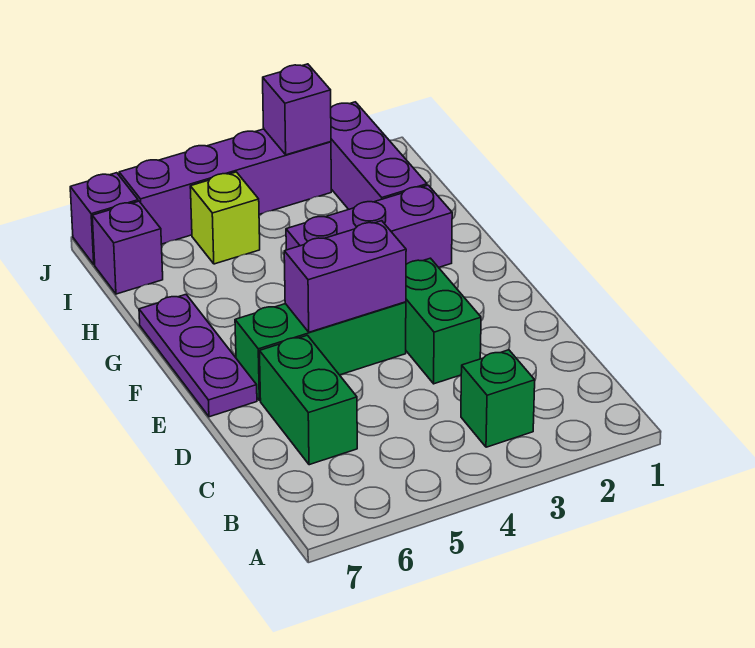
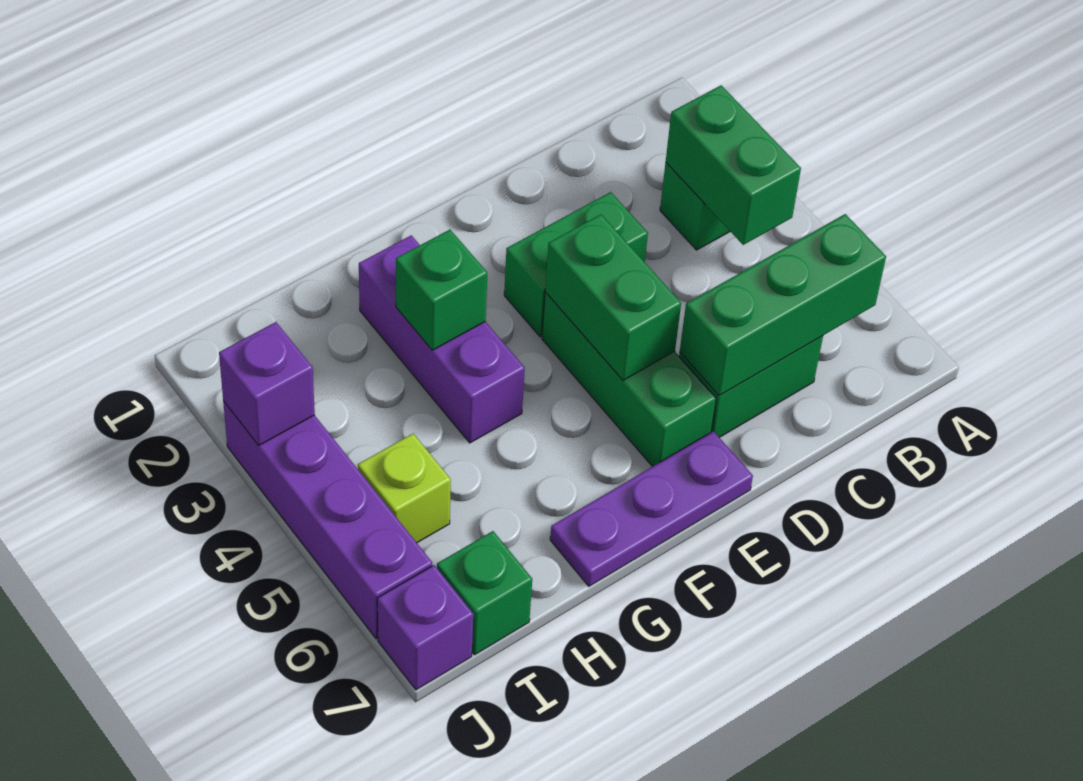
none -> green 1x2 brick [666,85,801,245]
none -> green 1x3 brick [680,214,886,396]
purple 1x2 brick [284,221,406,332] -> green 1x2 brick [545,215,681,380]
none -> green 1x1 brick [396,230,487,350]
purple 1x3 brick [331,102,427,209] -> none
purple 1x1 brick [92,201,163,294] -> green 1x1 brick [437,531,532,655]

